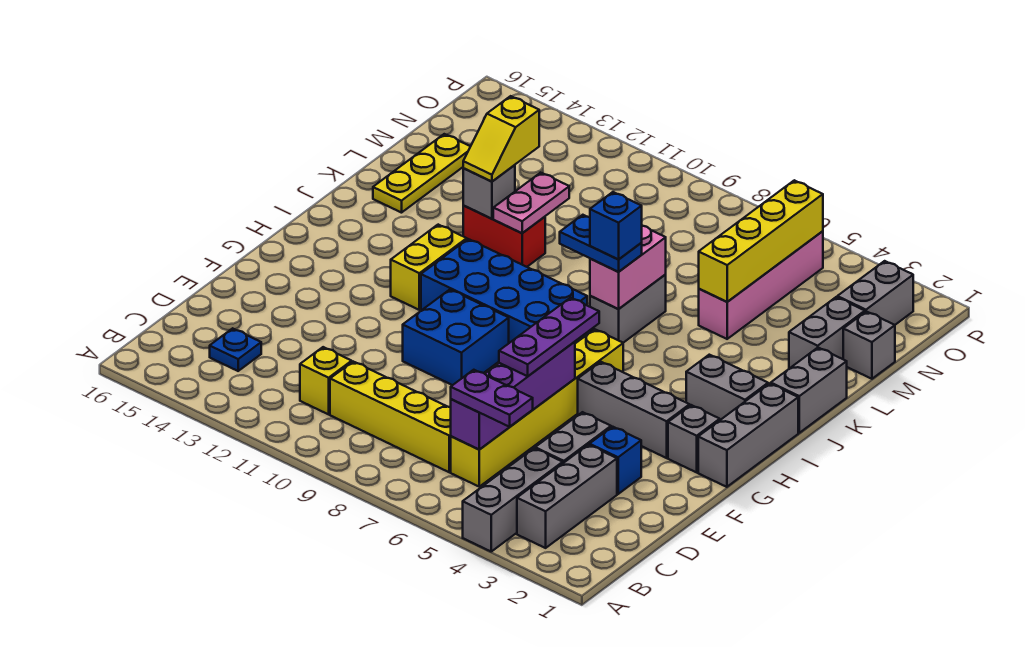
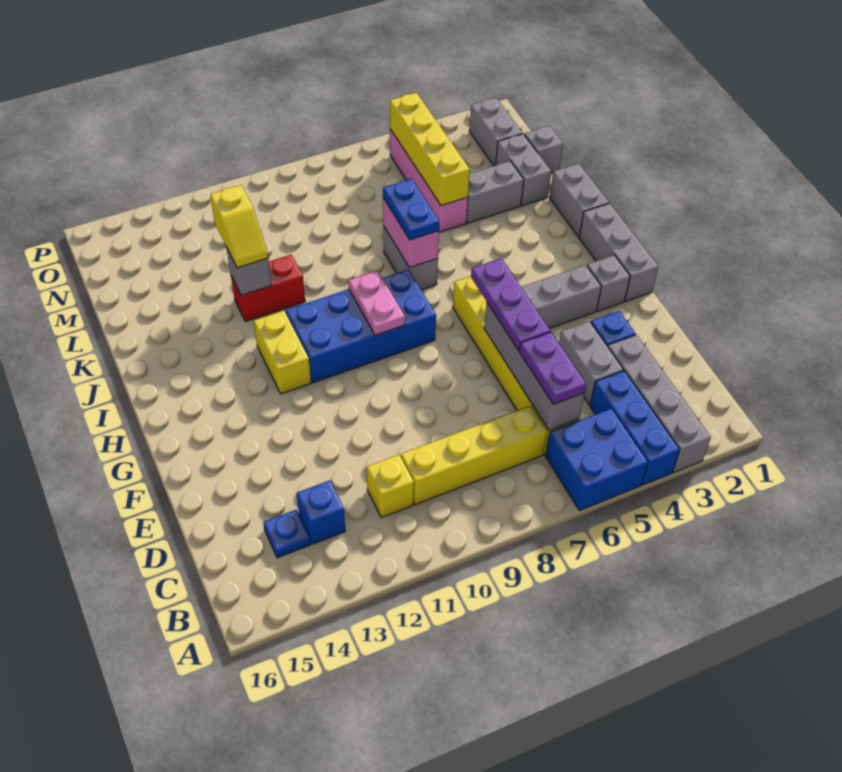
grey 1x3 brick [463,448,563,551] -> blue 1x3 brick [590,371,680,485]
grey 1x3 brick [517,445,617,548] -> grey 1x4 brick [608,335,711,472]
purple 1x2 plate [451,370,533,427] -> purple 1x2 plate turned to [519,332,586,404]
purple 1x4 brick [451,342,575,450] -> grey 1x4 brick [484,302,584,430]
blue 2x2 brick [403,290,509,385] -> blue 2x2 brick moved to [545,408,648,510]
grey 1x2 brick [686,355,768,420] -> grey 1x2 brick moved to [466,161,524,223]
blue 1x2 plate [560,215,642,272] -> blue 1x2 plate turned to [383,179,439,240]
blue 1x1 brick [590,192,642,260] -> blue 1x1 brick moved to [297,480,345,544]
pink 1x2 plate [493,173,569,233] -> pink 1x2 plate moved to [348,271,405,335]
yellow 1x3 plate [373,134,470,213] -> none

